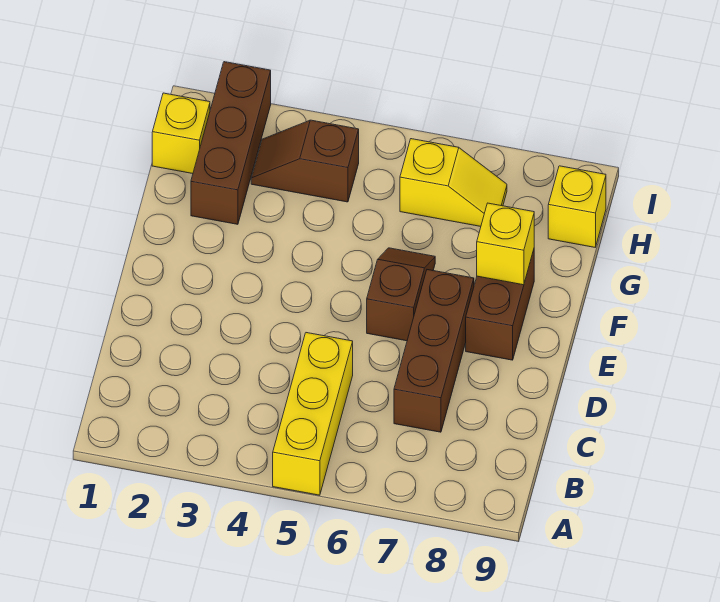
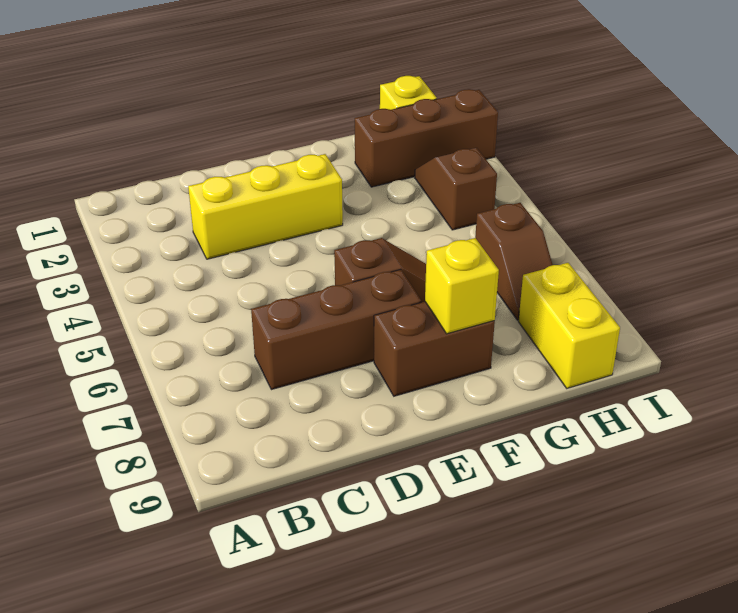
yellow 1x3 brick [273,333,353,495] -> yellow 1x3 brick moved to [188,154,343,259]
yellow 1x2 slope [400,139,507,226] -> brown 1x2 slope [475,203,553,320]
yellow 1x1 brick [548,166,606,247] -> yellow 1x2 brick [518,263,620,388]

